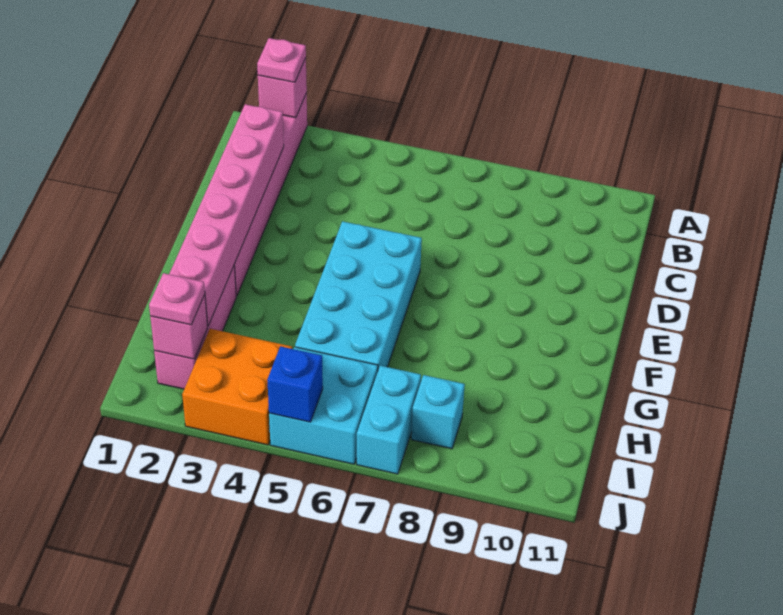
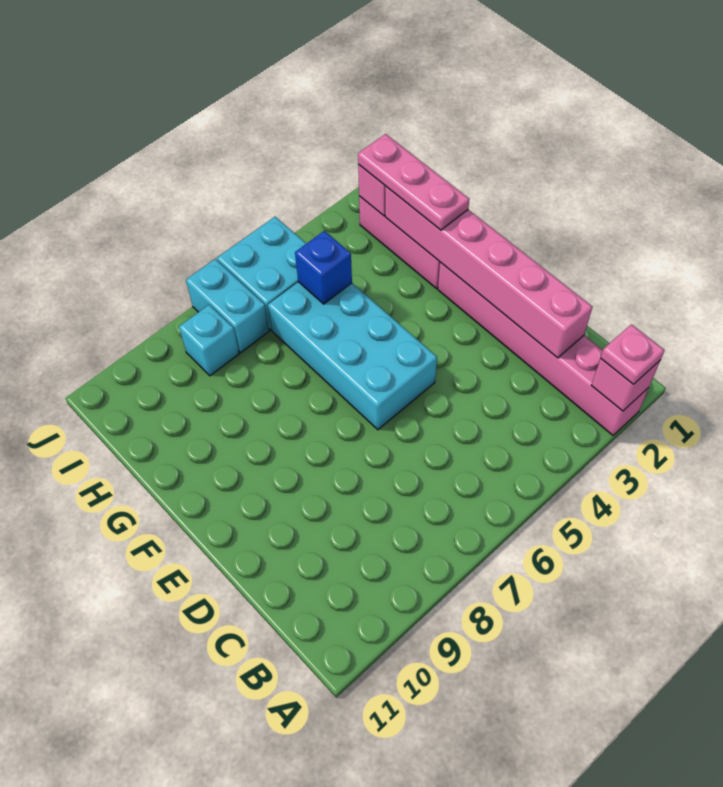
pink 1x1 plate [149,273,205,325] -> pink 1x3 plate [358,134,469,230]
orange 2x2 brick [182,329,292,445] -> none
blue 1x1 brick [267,346,323,422] -> blue 1x1 brick moved to [295,231,352,304]

